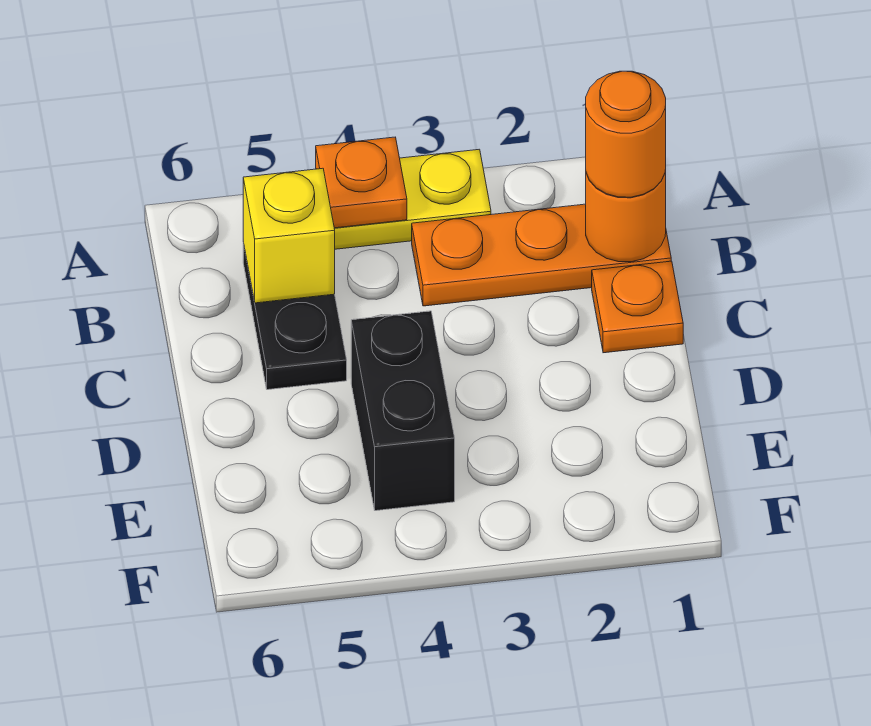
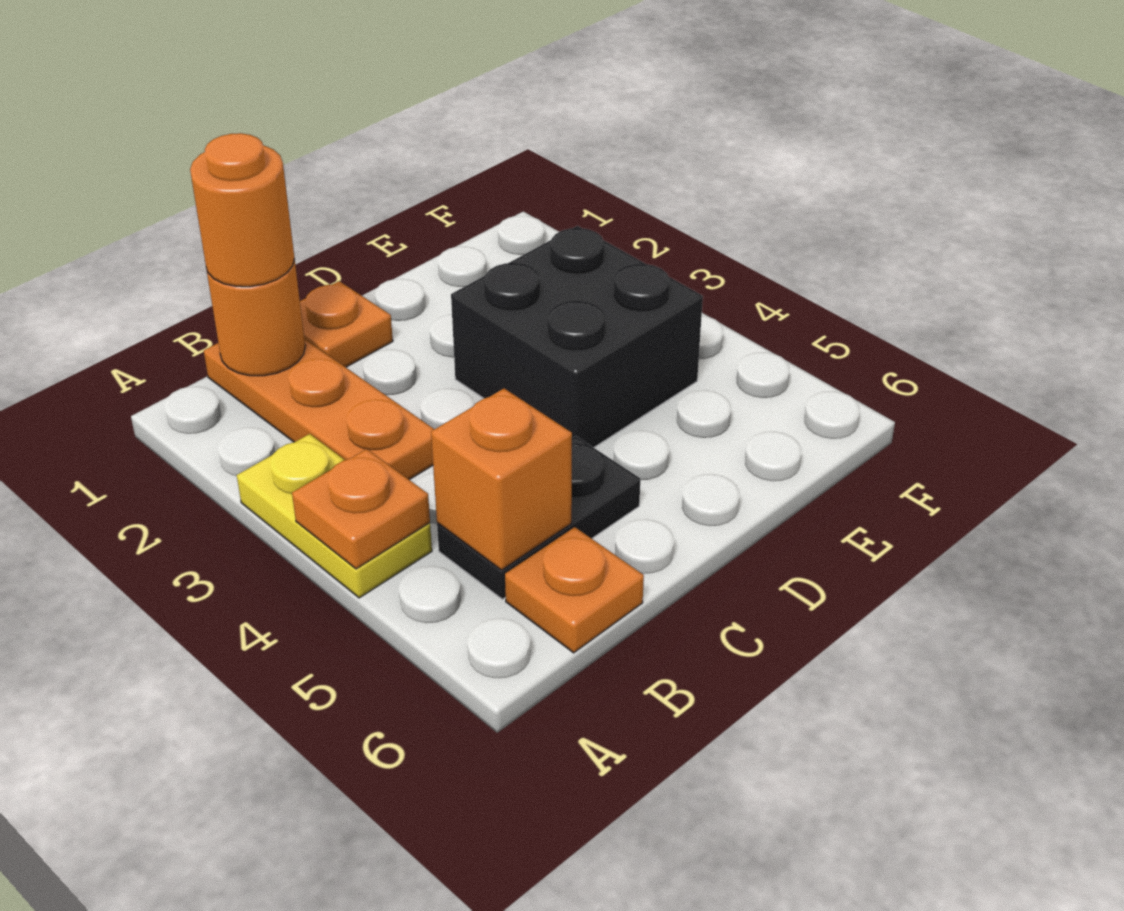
yellow 1x1 brick [243,168,335,303] -> orange 1x1 brick [431,388,572,570]
none -> orange 1x1 plate [505,527,644,653]
black 1x2 brick [351,311,455,511] -> black 2x2 brick [451,226,703,448]

